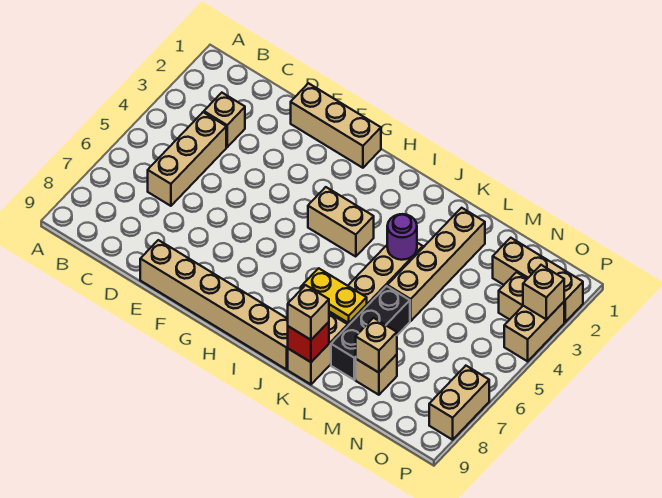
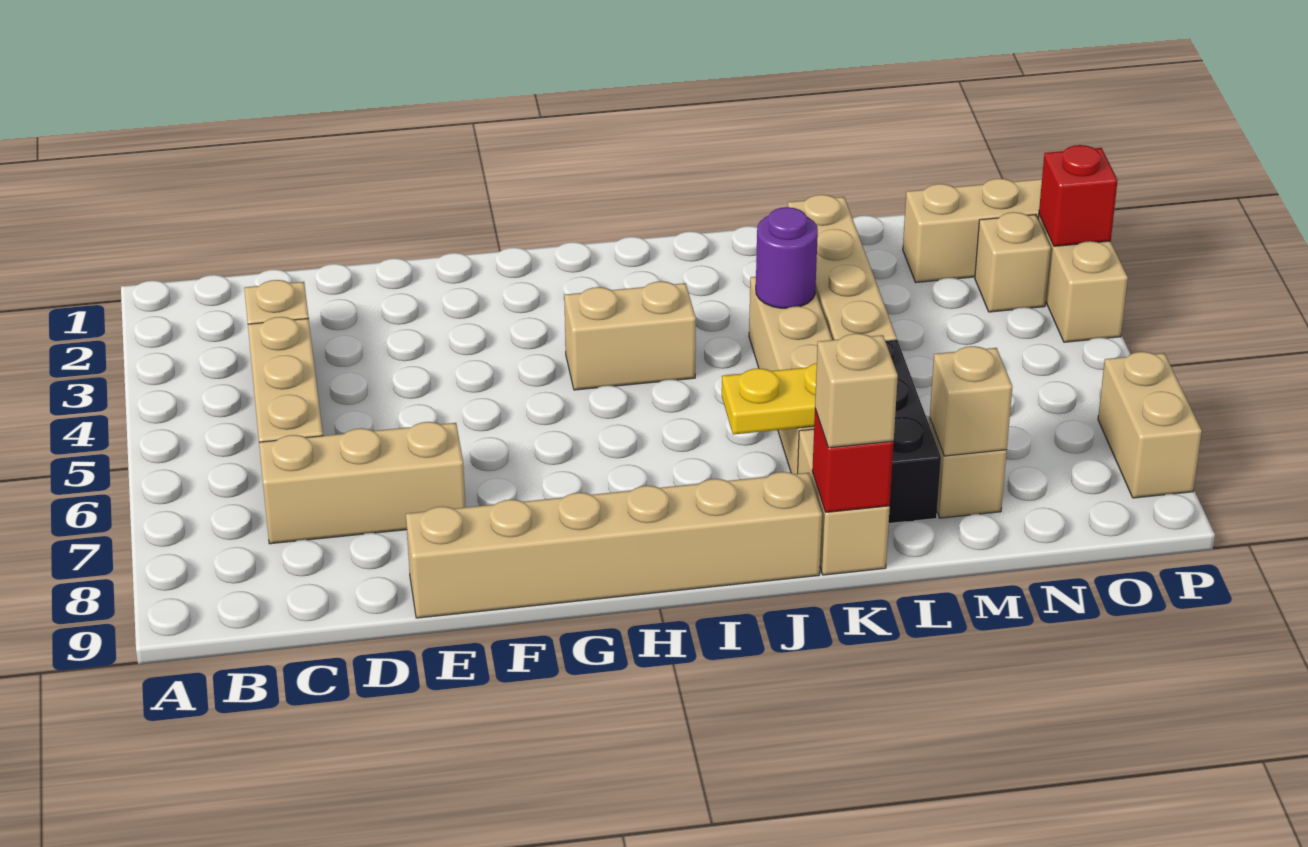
tan 1x3 brick [291,83,381,168] -> tan 1x3 brick moved to [259,422,465,544]
tan 1x1 brick [523,265,564,320] -> red 1x1 brick [1039,145,1118,246]

